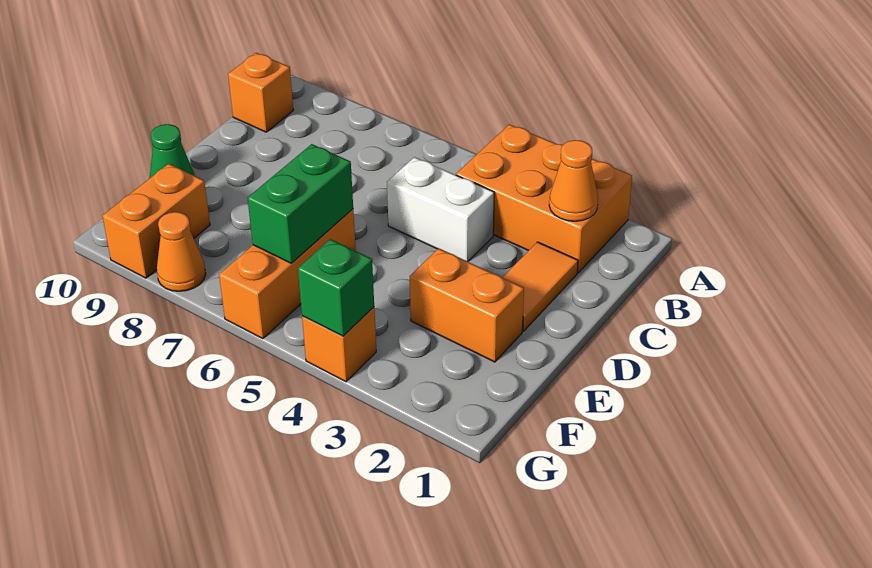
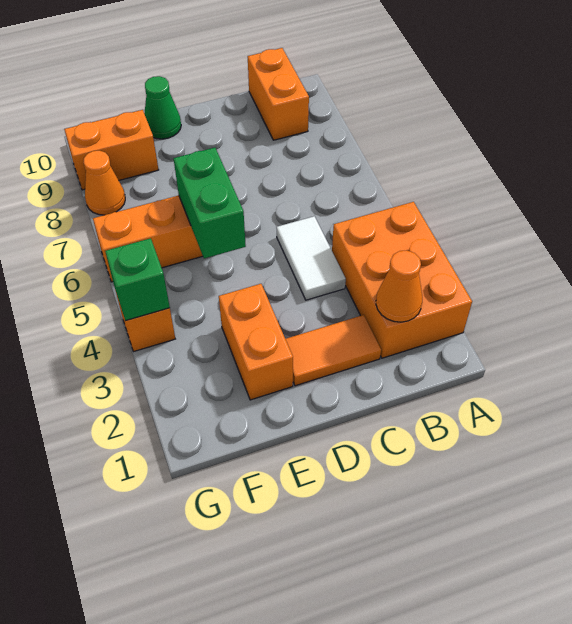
orange 1x1 brick [228,53,293,132] -> orange 1x2 brick [248,48,309,140]
white 1x2 brick [387,157,494,262] -> white 1x2 tile [277,216,346,300]
green 1x2 brick [248,144,353,263] -> green 1x2 brick turned to [173,148,246,258]

